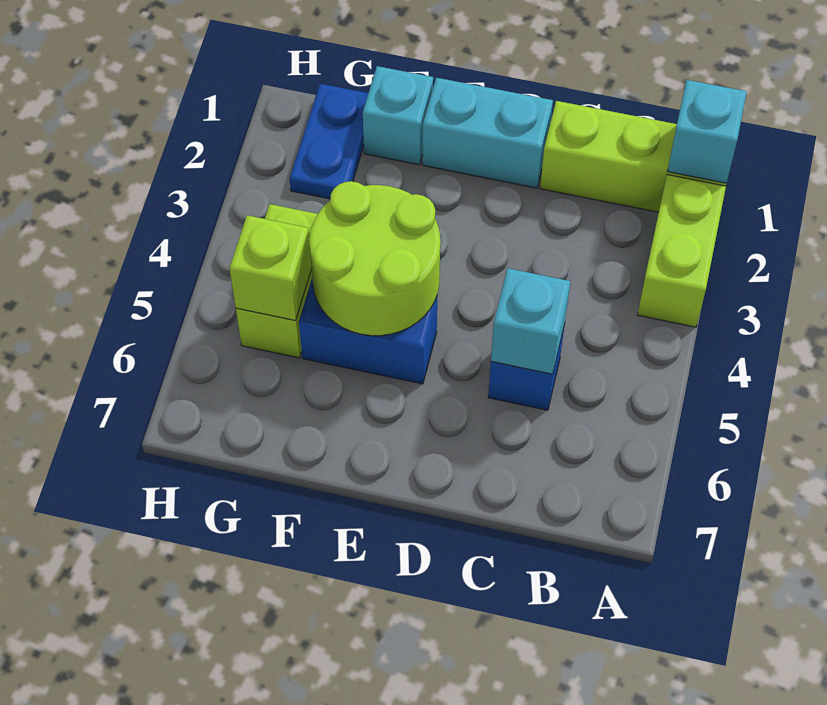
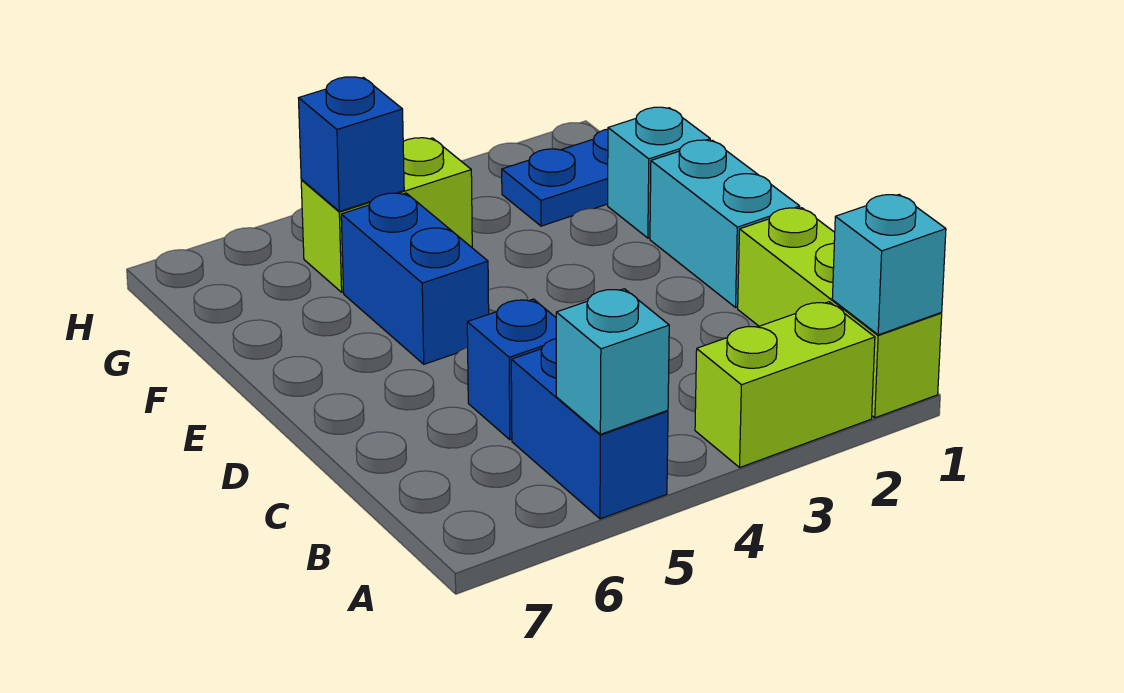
none -> blue 1x2 brick [511,339,668,519]
cyan 1x1 brick [491,268,570,374] -> cyan 1x1 brick moved to [556,289,669,434]
lime 2x2 round brick [310,181,440,336] -> none
lime 1x1 brick [229,215,312,321] -> blue 1x1 brick [299,77,404,211]

